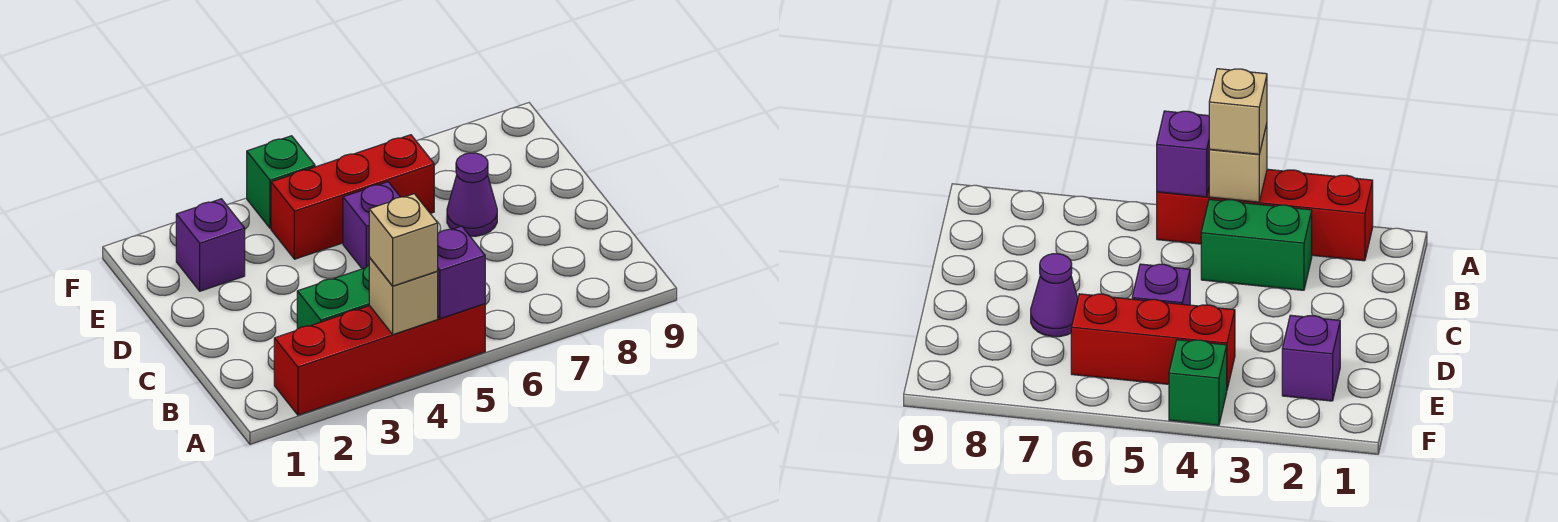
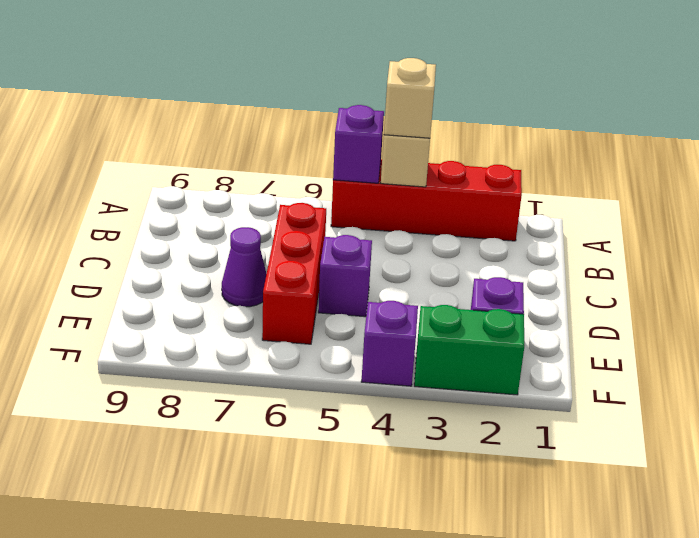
green 1x2 brick [297,266,369,329] -> green 1x2 brick moved to [414,305,524,395]
red 1x3 brick [271,135,434,259] -> red 1x3 brick turned to [262,203,326,344]
green 1x1 brick [247,136,315,228] -> purple 1x1 brick [361,301,418,386]

